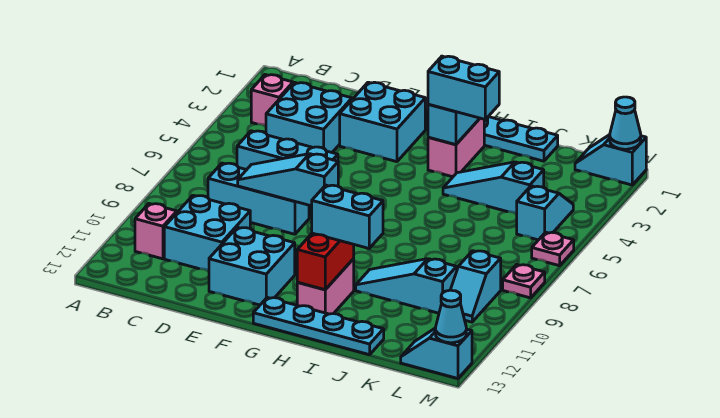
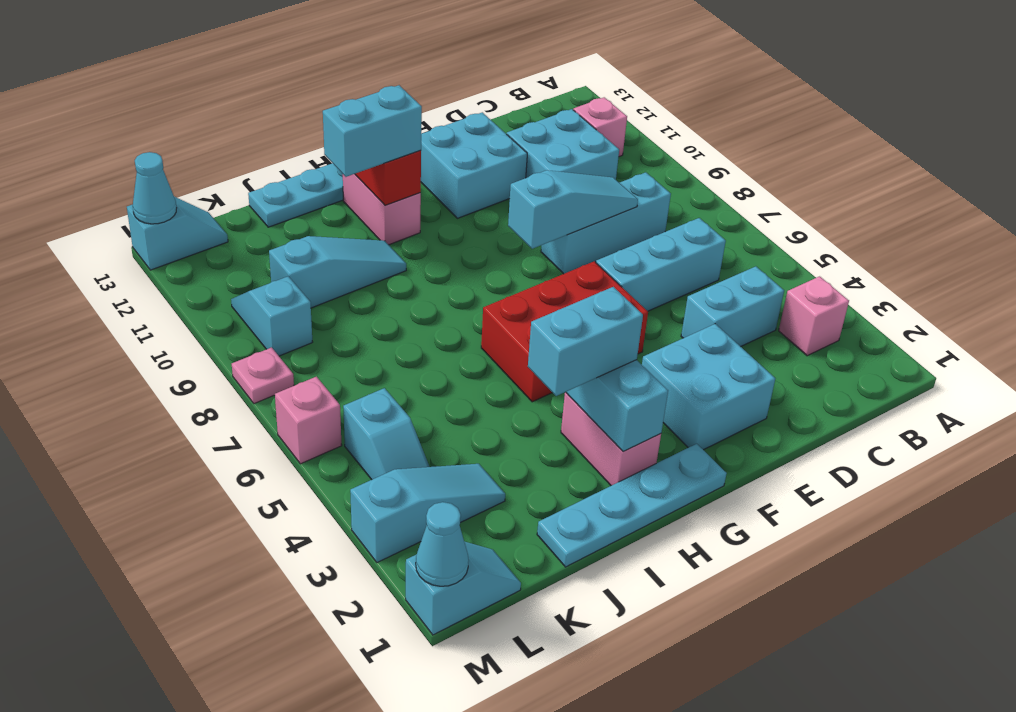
cyan 2x2 brick [266,82,352,152] -> cyan 1x2 brick [681,266,784,347]
none -> red 2x3 brick [481,261,648,402]
cyan 1x3 slope [443,162,544,214] -> cyan 1x3 slope moved to [350,464,505,563]
pink 1x1 plate [532,232,574,266] -> pink 1x1 brick [275,377,342,464]

